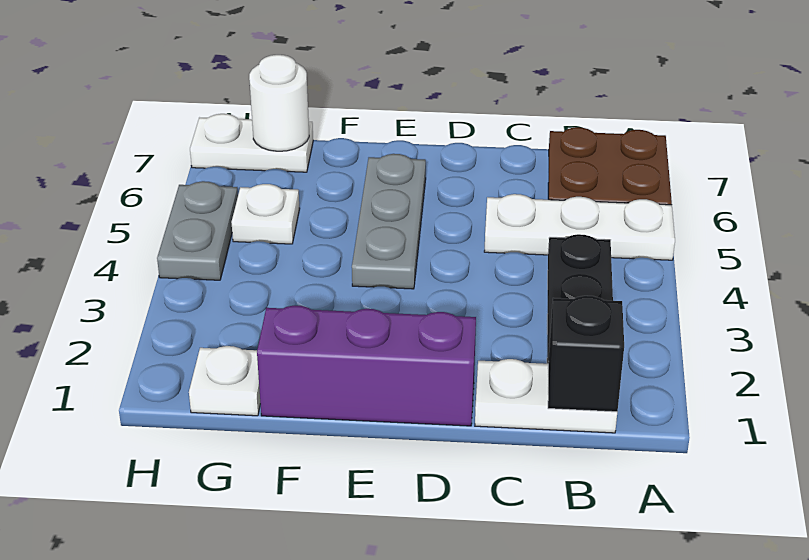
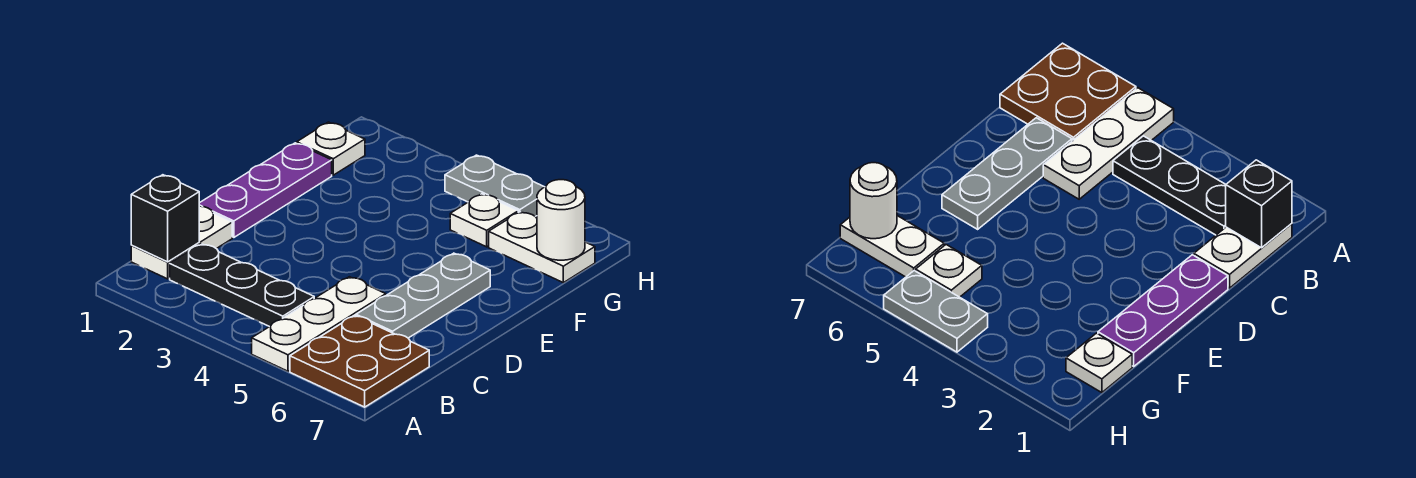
purple 1x3 brick [257,305,476,426] -> purple 1x3 plate [199,143,332,237]
grey 1x3 plate [352,154,426,289] -> grey 1x3 plate turned to [356,253,490,338]
white 1x2 plate [190,114,313,172] -> white 1x2 plate turned to [489,212,595,283]

